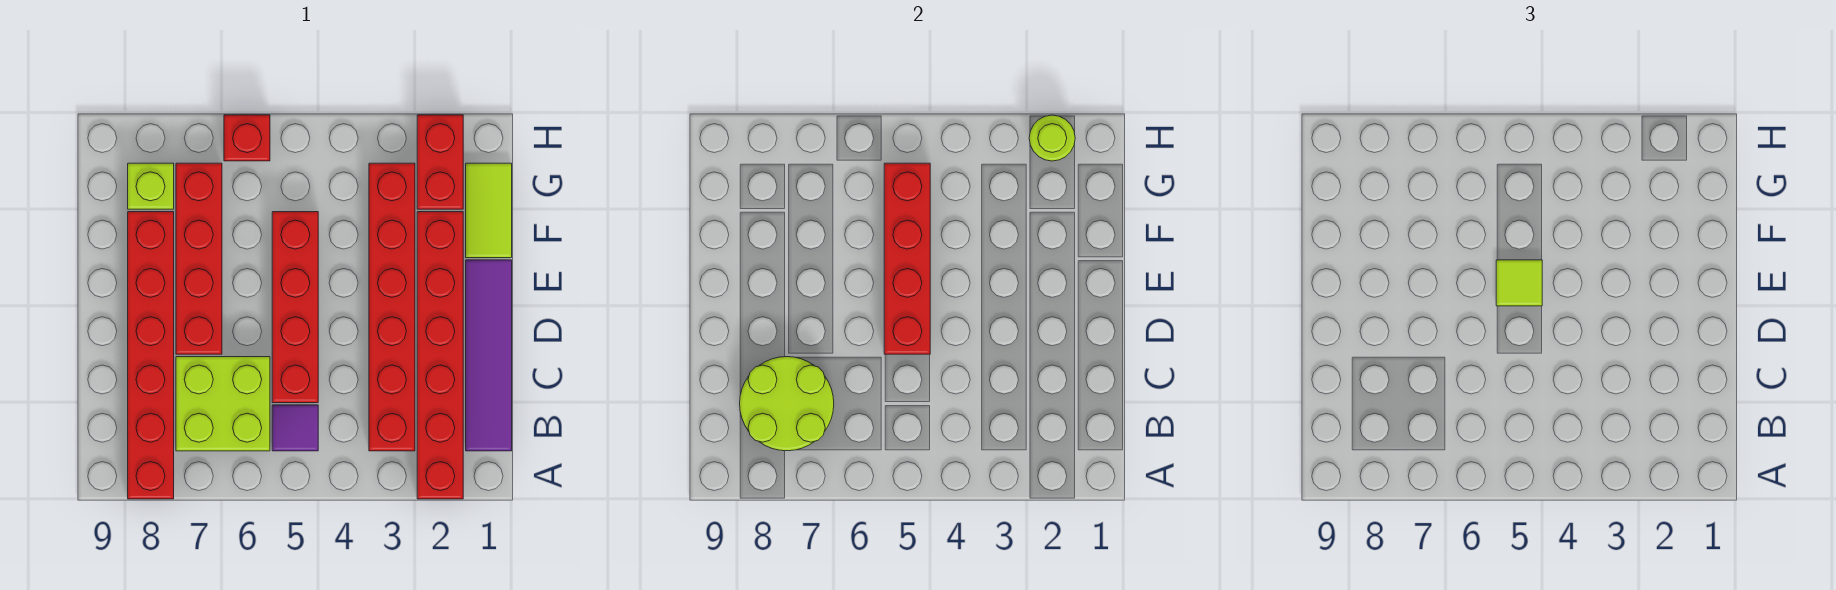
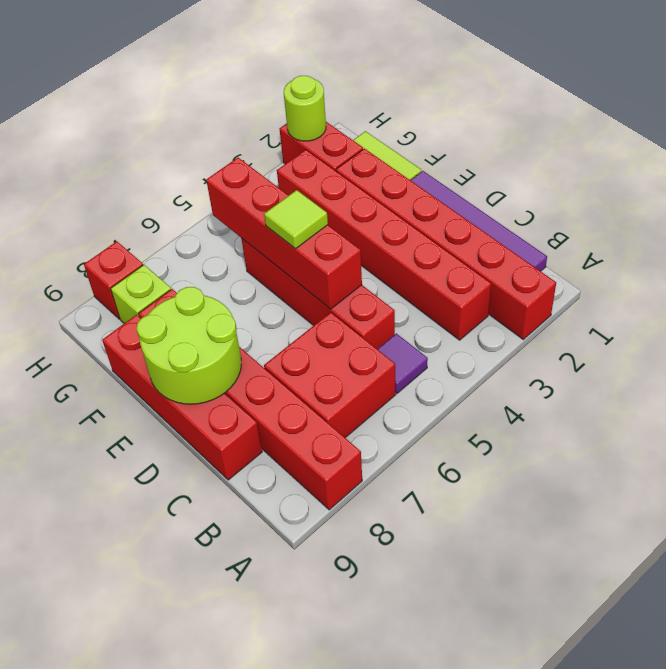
lime 2x2 brick [176,357,270,451] -> red 2x2 brick [264,312,396,438]
lime 2x2 round brick [740,357,834,451] -> lime 2x2 round brick moved to [136,287,241,404]
red 1x4 brick [176,163,222,354] -> red 1x4 brick moved to [102,315,262,480]
red 1x1 brick [224,115,270,161] -> red 1x1 brick moved to [84,241,143,319]

